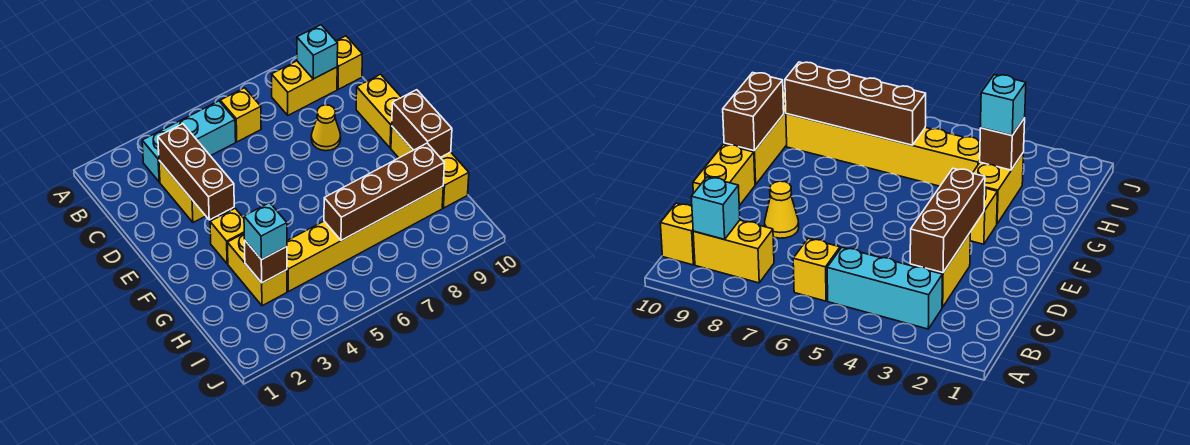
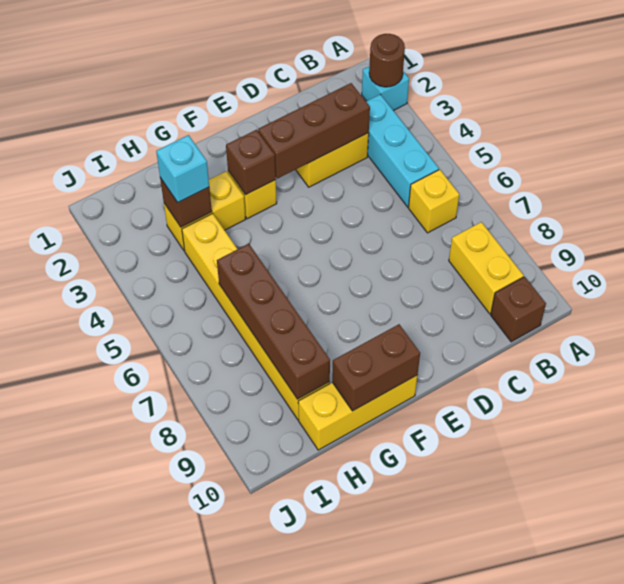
none -> brown 1x1 round brick [369,34,405,87]
cyan 1x1 brick [297,25,338,79] -> cyan 1x1 brick moved to [362,66,409,111]
yellow 1x1 brick [336,36,362,89] -> brown 1x1 brick [491,277,546,342]
yellow 1x1 cone [311,105,341,151] -> none
yellow 1x2 brick [356,74,401,148] -> none
none -> brown 1x1 brick [226,130,276,195]

